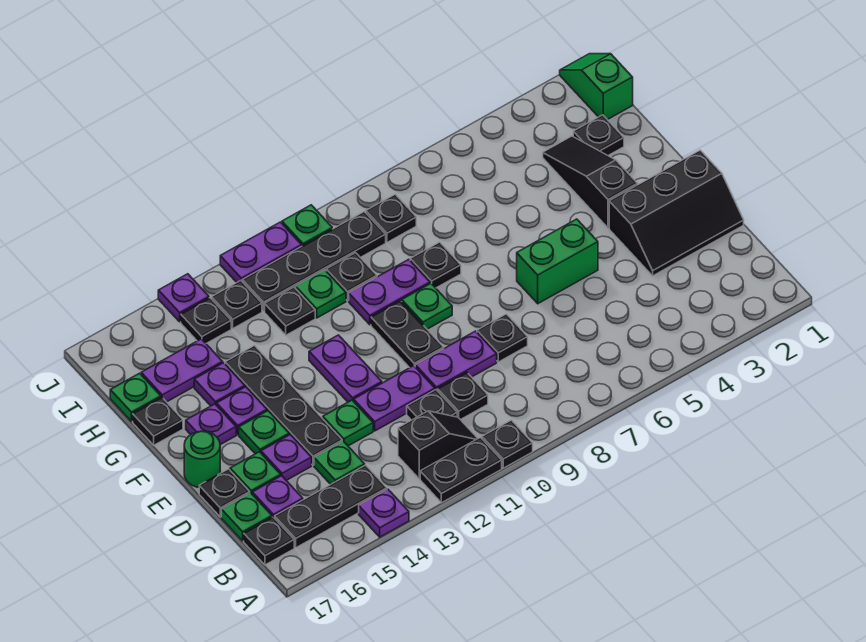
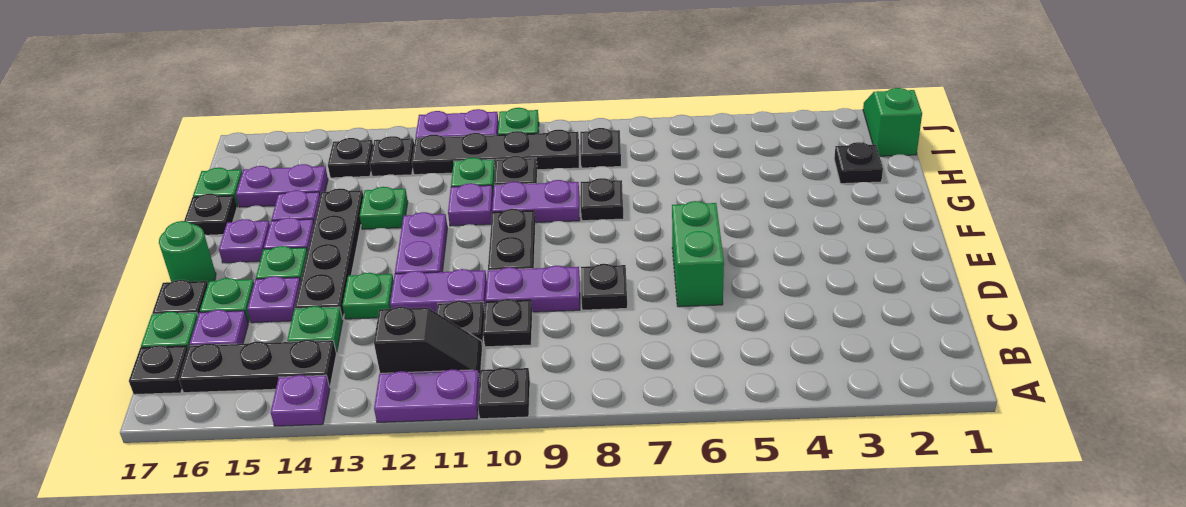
black 1x2 plate [420,437,502,503] -> purple 1x2 plate [374,369,480,422]
black 2x3 slope [609,150,744,276] -> none
green 1x2 brick [517,219,598,304] -> green 1x2 brick turned to [672,201,724,307]
black 1x3 slope [543,136,638,228] -> none
green 1x1 plate [402,284,452,329] -> green 1x1 plate moved to [360,187,408,229]
black 1x1 plate [265,287,315,335] -> none
purple 1x1 plate [158,274,209,322] -> purple 1x1 plate moved to [448,183,493,226]

